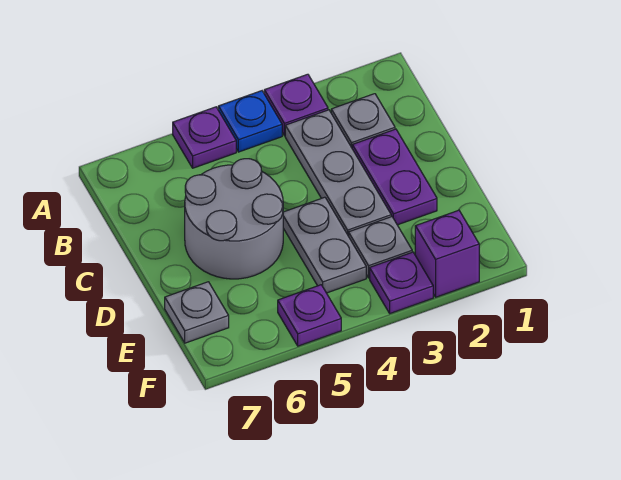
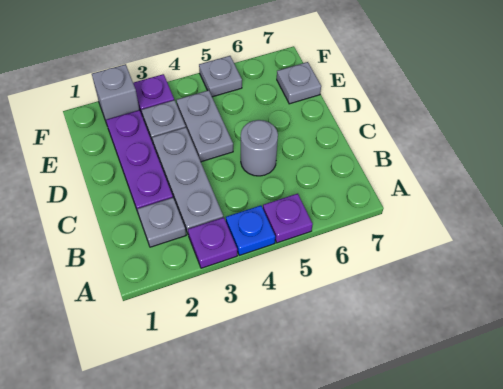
purple 1x2 plate [352,129,437,225] -> purple 1x3 plate [106,110,173,215]
grey 2x2 round brick [185,159,283,279] -> grey 1x1 round brick [241,120,278,176]
purple 1x1 brick [415,210,479,297] -> grey 1x1 brick [92,64,139,124]
purple 1x1 plate [278,285,341,346] -> grey 1x1 plate [199,56,242,97]

